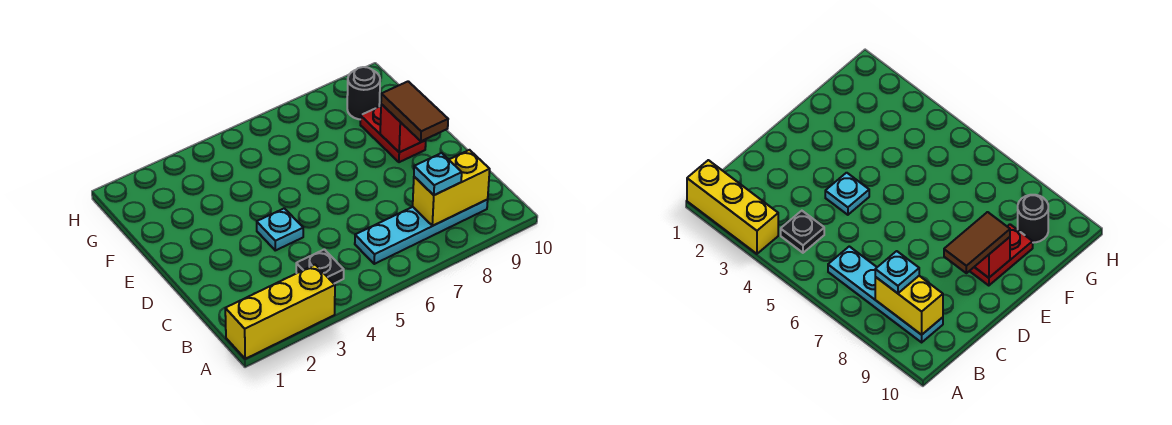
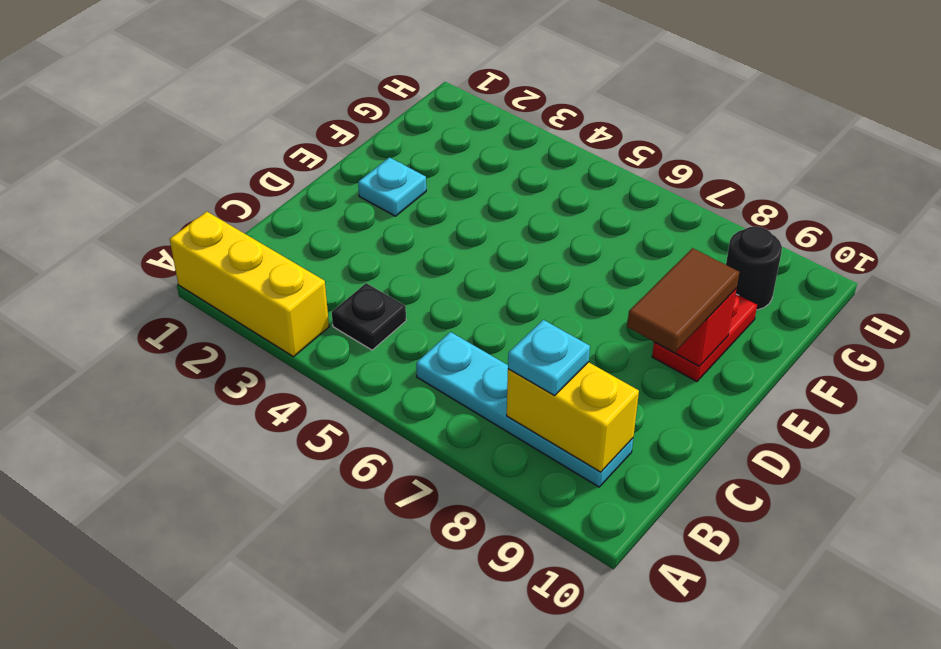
cyan 1x1 plate [257,208,303,250] -> cyan 1x1 plate moved to [358,158,426,216]

